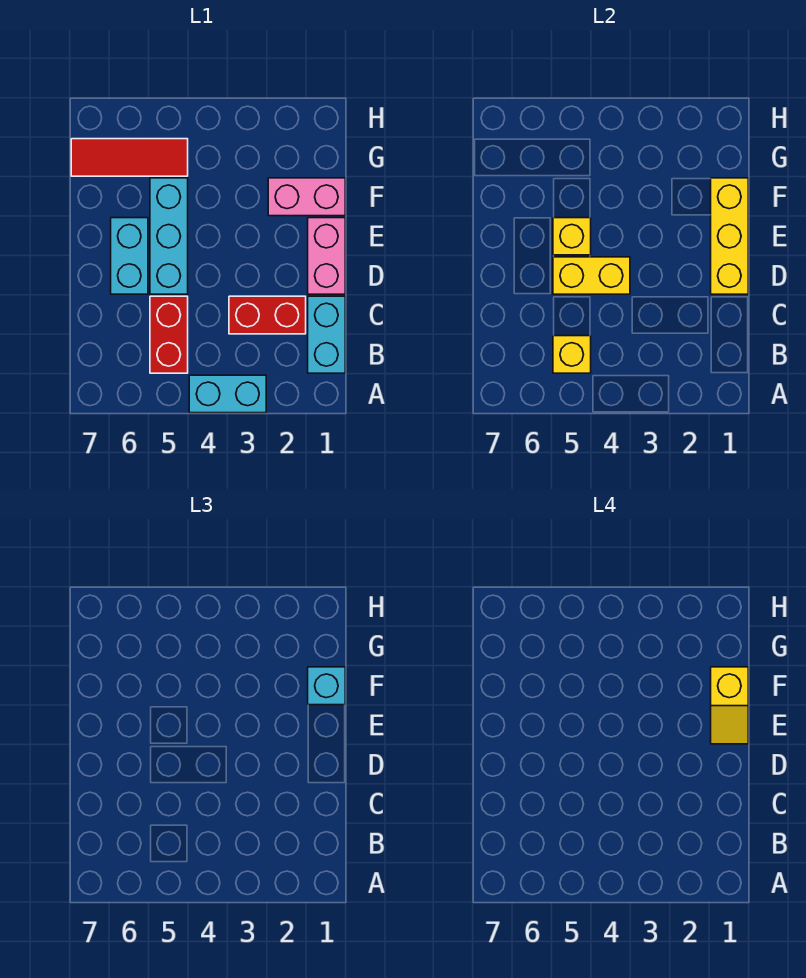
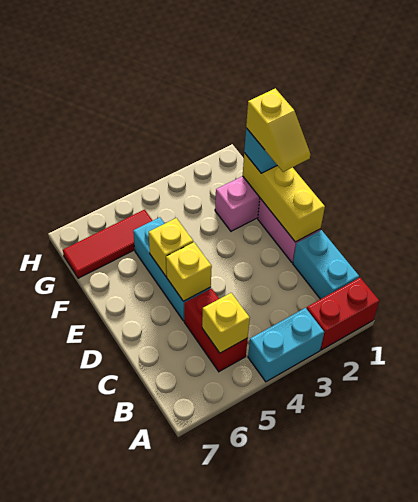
red 1x2 brick [229,296,306,334] -> red 1x2 brick moved to [307,278,379,350]
yellow 1x2 brick [553,257,630,294] -> yellow 1x1 brick [166,242,212,301]
cyan 1x2 brick [111,218,148,294] -> none

